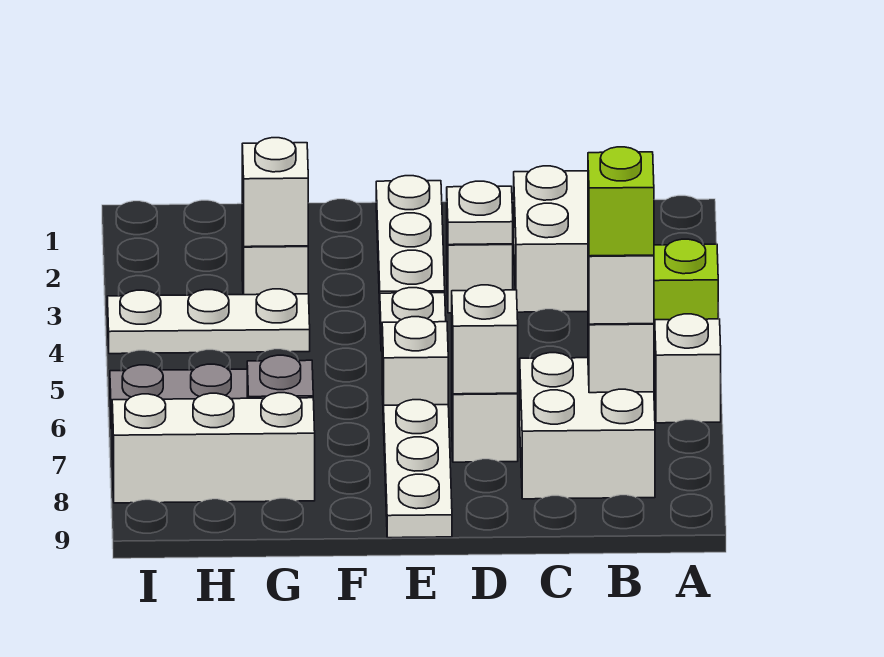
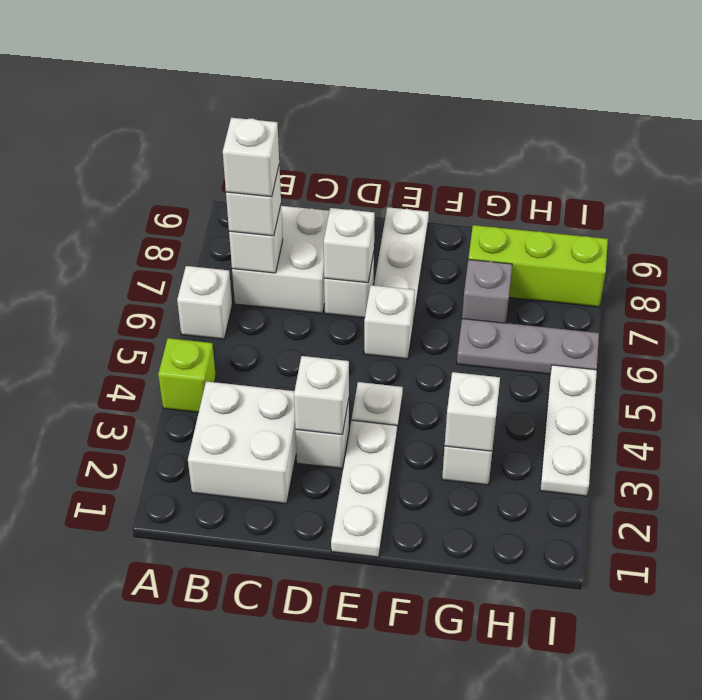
lime 1x1 brick [588,147,654,256] -> white 1x1 brick [223,118,279,197]
white 1x1 plate [447,181,513,245] -> white 1x1 brick [294,356,349,435]
white 1x3 plate [107,289,310,354] -> white 1x3 plate turned to [540,365,597,496]
white 1x3 brick [112,393,315,503] -> lime 1x3 brick [468,225,608,307]

